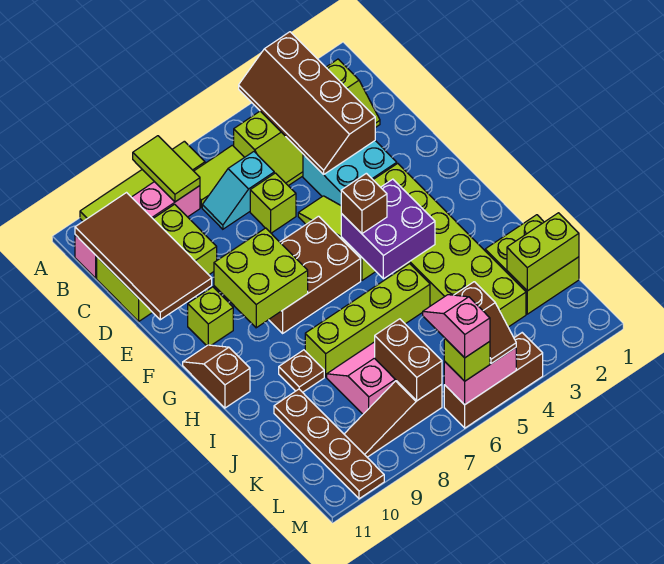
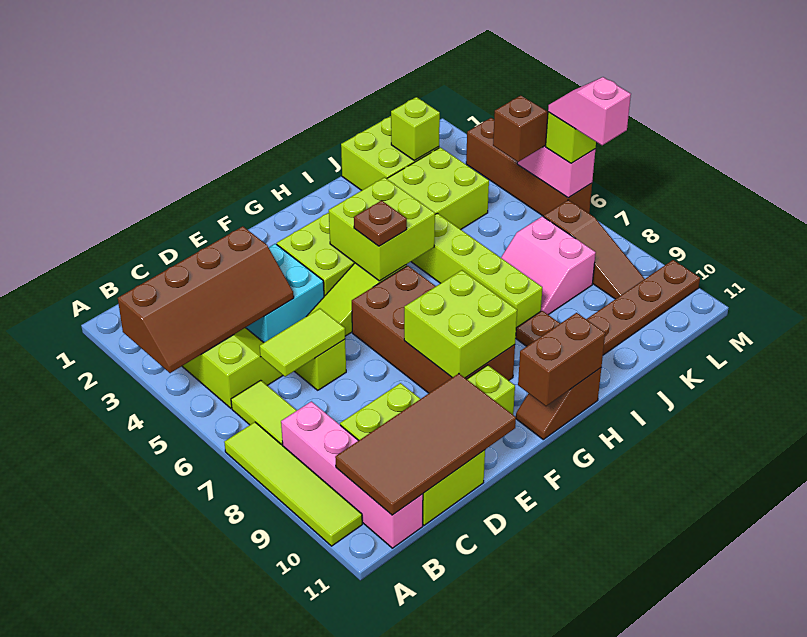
lime 1x2 tile [133,136,200,202] -> lime 1x2 tile moved to [260,309,345,377]
cyan 1x2 slope [202,152,274,229] -> none
brown 2x3 brick [269,216,361,333] -> brown 2x4 brick [352,266,515,393]
purple 2x2 brick [341,179,435,279] -> lime 2x2 brick [329,177,435,281]
brown 1x1 brick [341,173,387,233] -> brown 1x1 plate [354,201,407,246]
lime 1x2 brick [507,213,579,291] -> lime 1x1 brick [391,97,440,161]
brown 1x2 brick [375,319,442,401] -> brown 1x2 brick moved to [518,313,605,406]
pink 1x2 slope [423,295,490,358] -> pink 1x2 slope turned to [548,77,631,145]
brown 1x3 brick [444,333,543,428] -> brown 1x4 brick [466,118,592,216]

